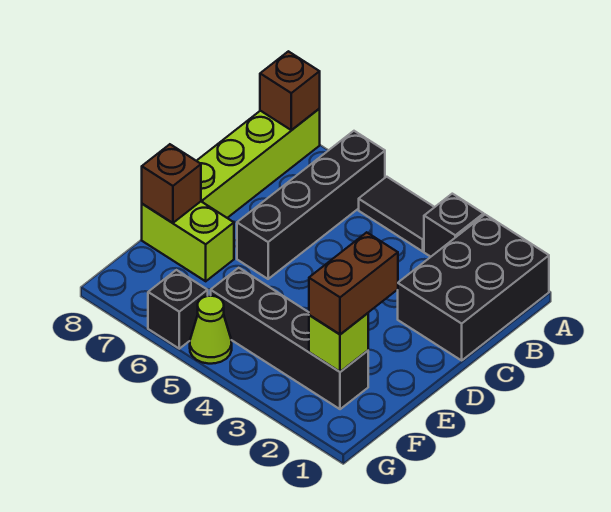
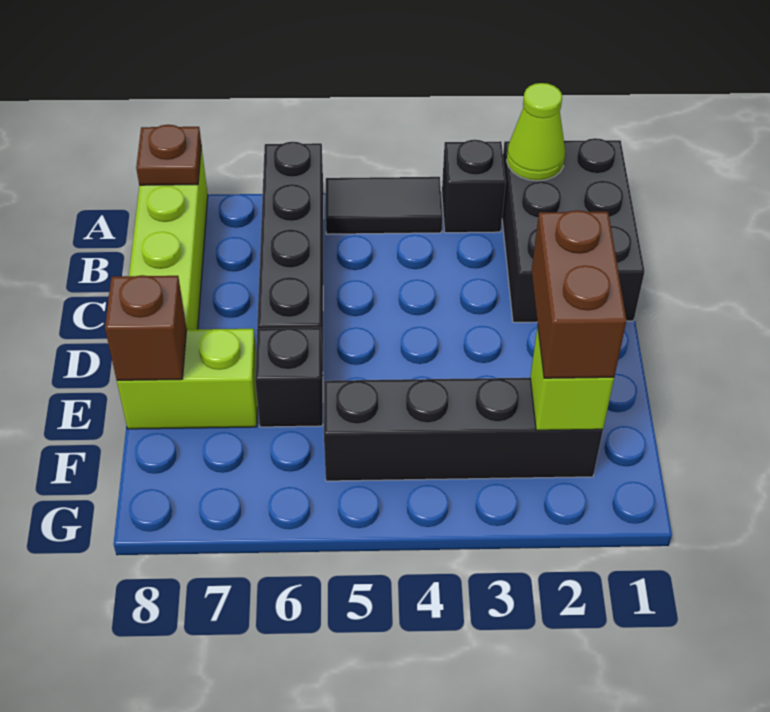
brown 1x1 brick [260,51,320,130] -> brown 1x1 plate [136,125,201,185]
lime 1x1 cone [190,296,232,364] -> lime 1x1 cone moved to [507,83,565,181]
black 1x1 brick [148,270,208,349] -> black 1x1 brick moved to [255,328,323,427]

